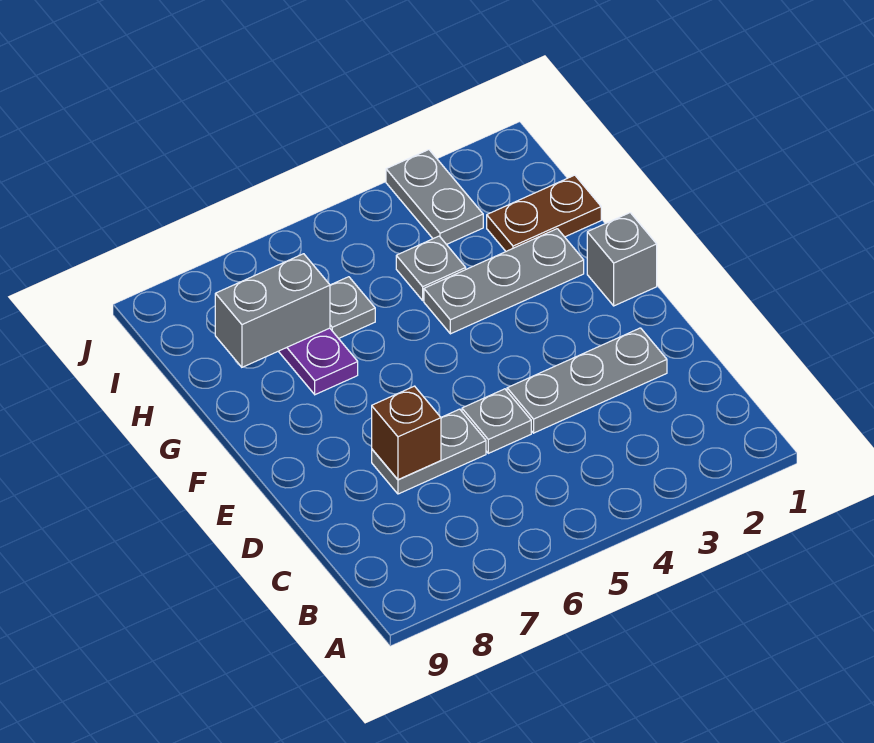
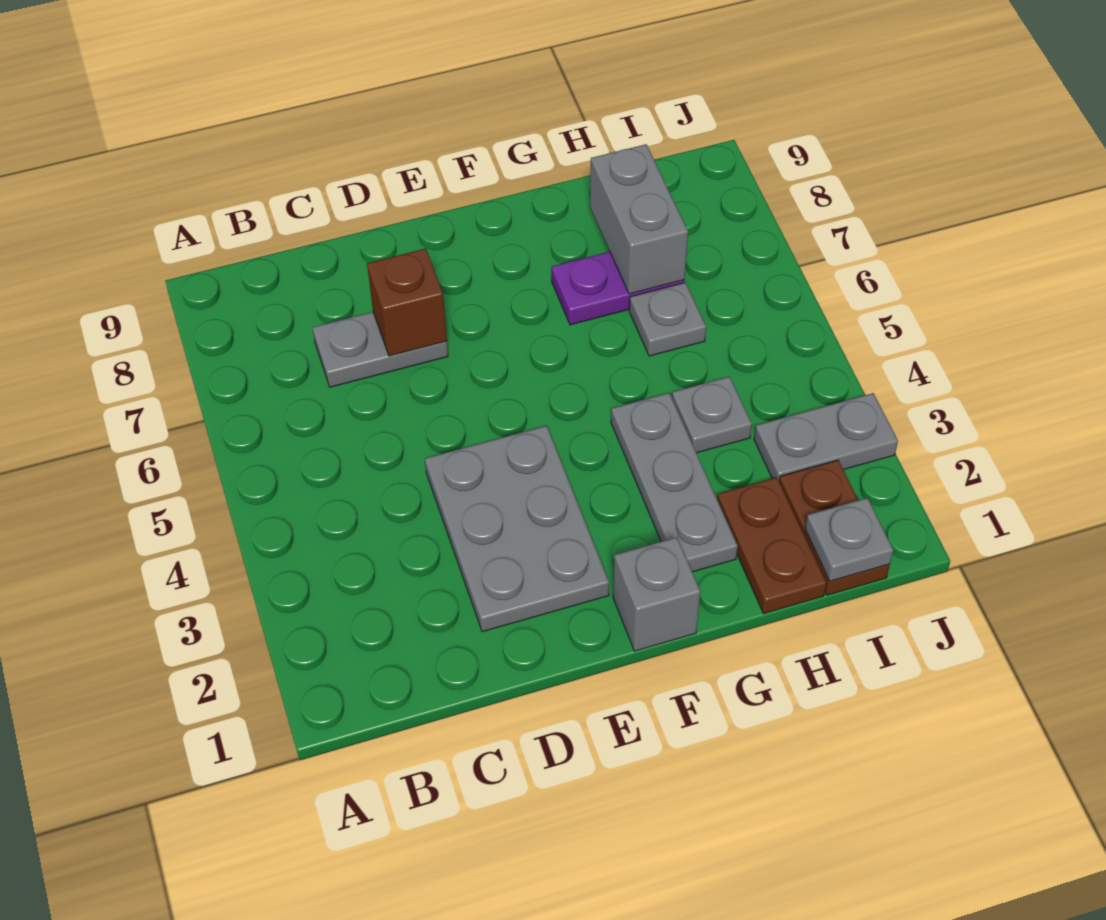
grey 1x3 plate [507,328,667,433] -> grey 2x3 plate [425,426,609,632]
grey 1x1 plate [462,389,531,453] -> grey 1x1 plate moved to [805,498,893,581]
grey 1x2 plate [372,409,486,494] -> grey 1x2 plate turned to [312,312,448,387]
none -> brown 1x2 plate [779,460,890,595]

